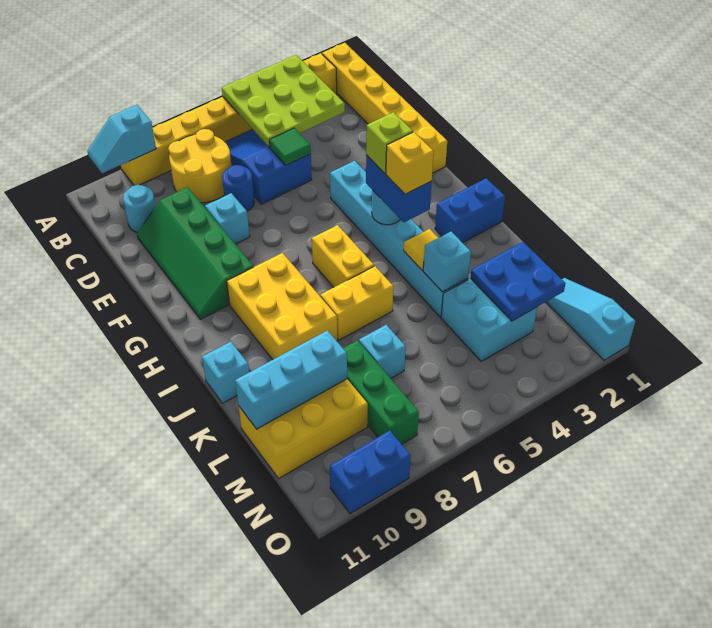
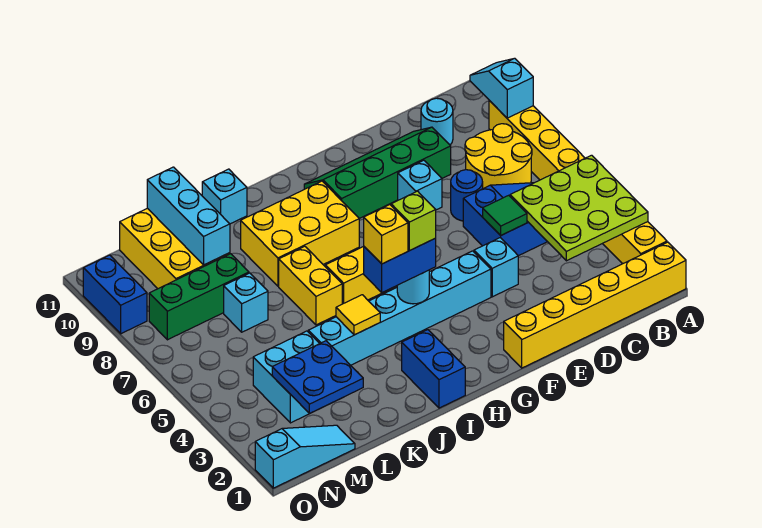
cyan 1x1 brick [423,232,471,292] -> cyan 1x1 brick moved to [474,238,518,297]

